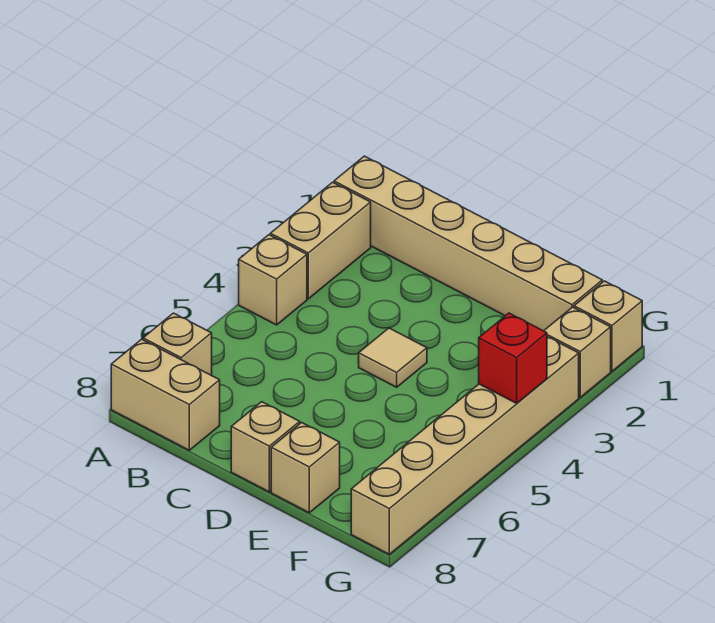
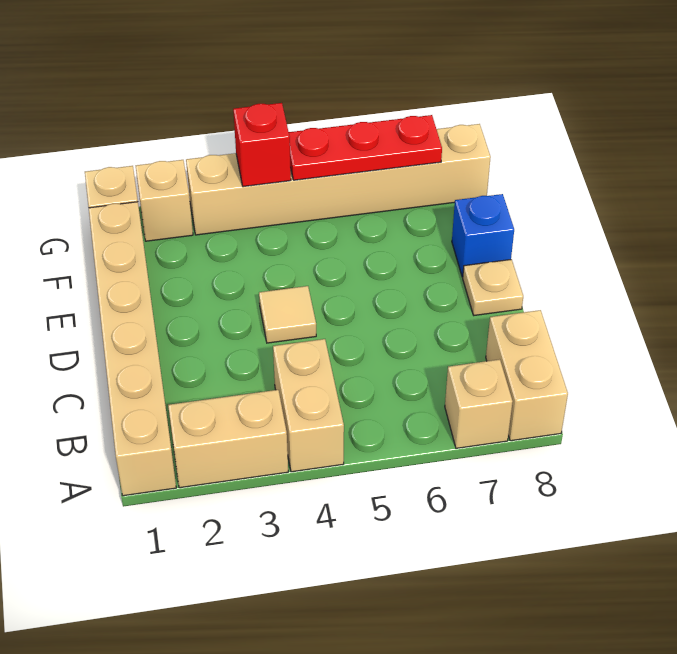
tan 1x1 brick [239,235,307,325] -> tan 1x2 brick [273,339,344,472]
tan 1x1 brick [231,402,300,492] -> tan 1x1 plate [463,259,523,315]
tan 1x1 brick [271,422,340,513] -> blue 1x1 brick [452,194,514,277]
none -> red 1x3 plate [289,115,442,180]

